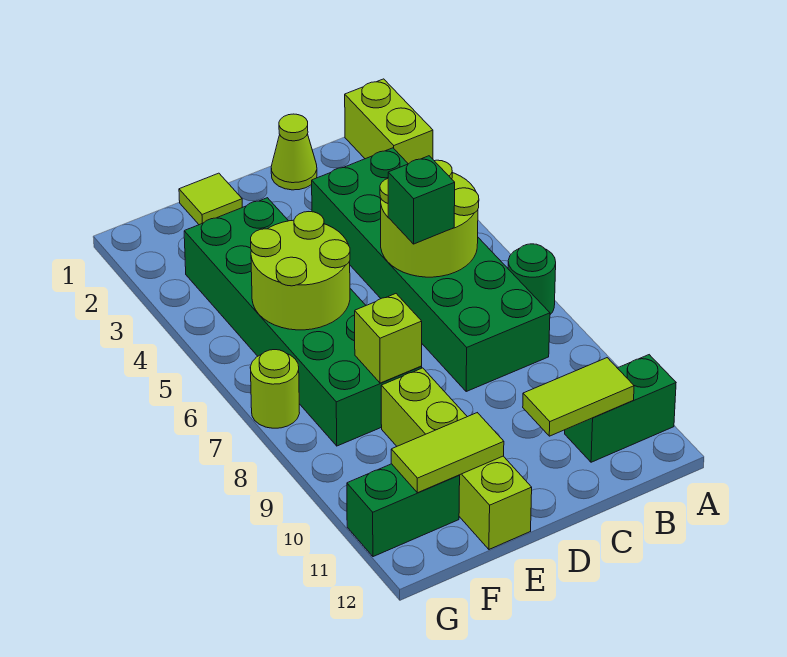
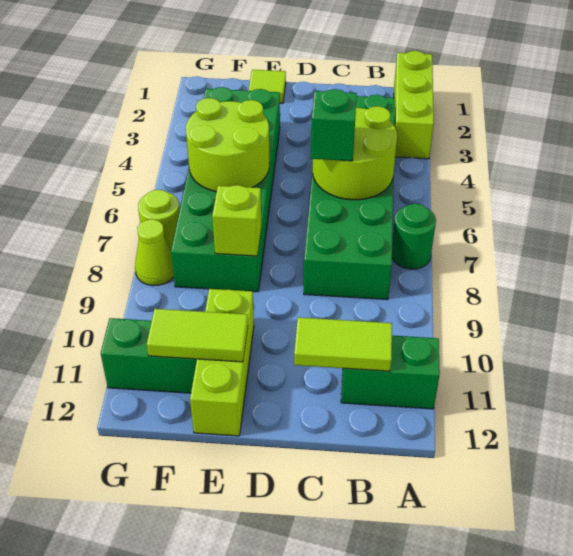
lime 1x2 brick [345,79,433,164] -> lime 1x3 brick [394,51,434,159]
lime 1x1 cone [271,114,317,190] -> lime 1x1 cone moved to [135,219,174,286]
lime 1x4 brick [381,368,532,549] -> lime 1x3 brick [190,289,254,436]

